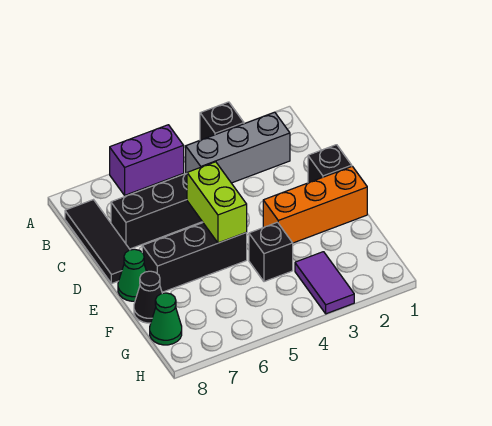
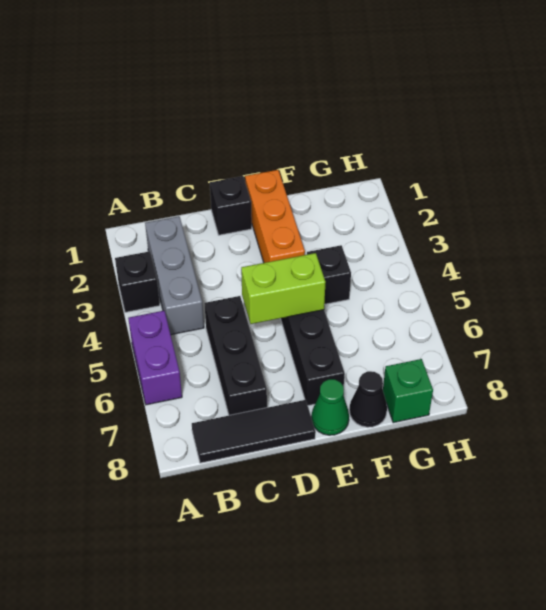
purple 1x2 tile [295,252,354,314] -> none
green 1x1 cone [150,293,182,345] -> green 1x1 brick [383,359,433,423]

